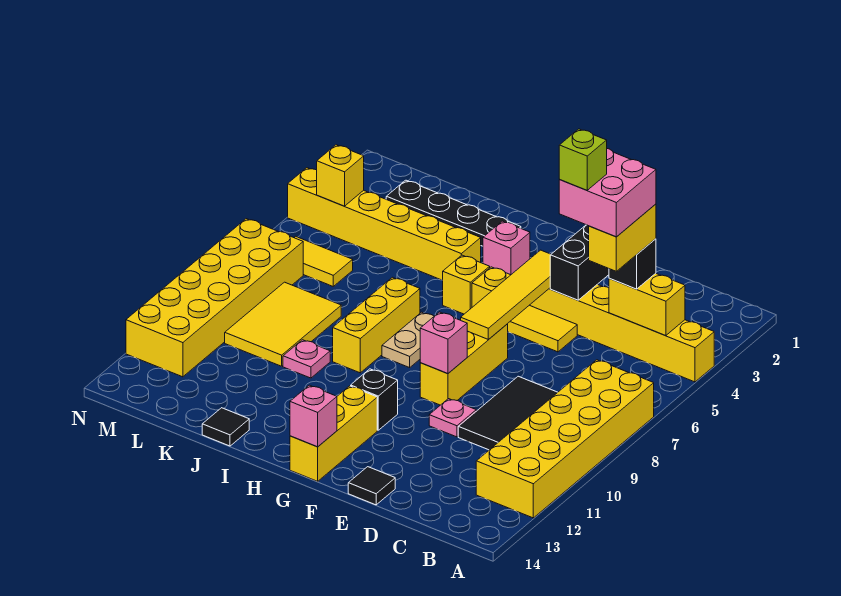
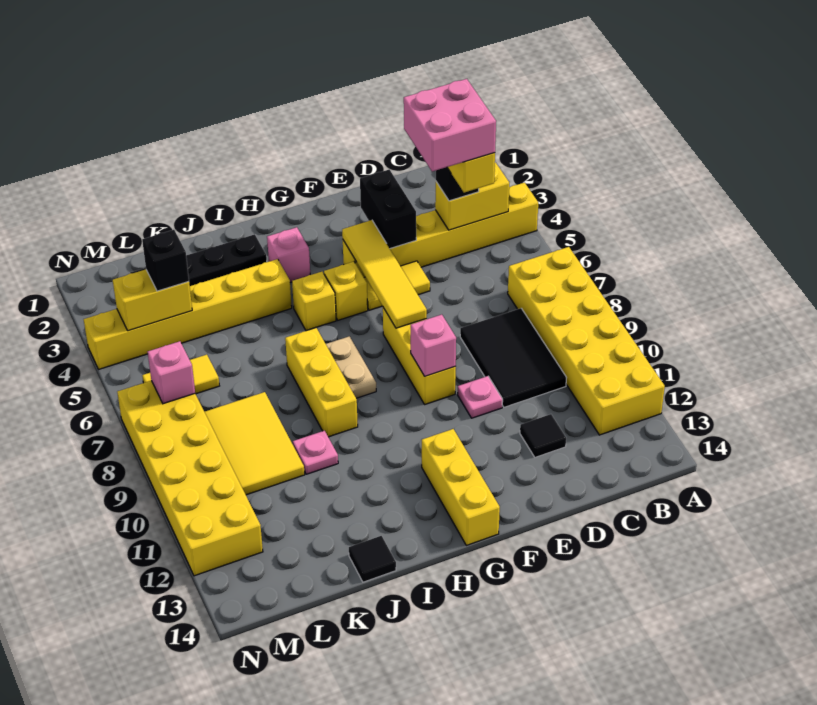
lime 1x1 brick [559,129,607,190] -> none
black 1x1 tile [348,467,395,505] -> black 1x1 tile moved to [520,414,566,457]
black 1x1 brick [351,369,398,430] -> black 1x1 brick moved to [142,230,189,291]
pink 1x1 brick [290,385,337,447] -> pink 1x1 brick moved to [148,341,195,404]
yellow 1x1 brick [317,145,364,206] -> yellow 1x2 brick [113,270,192,331]

